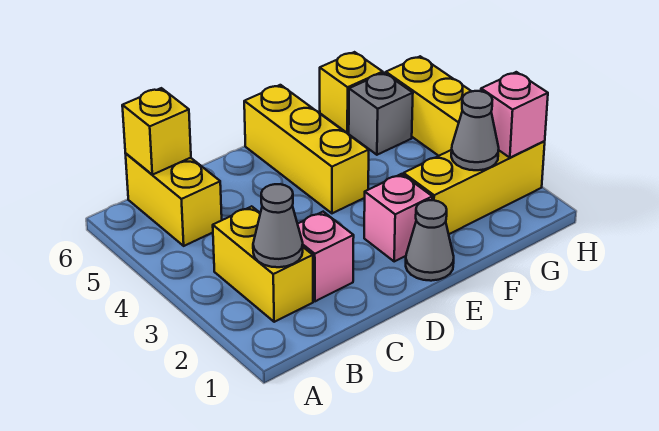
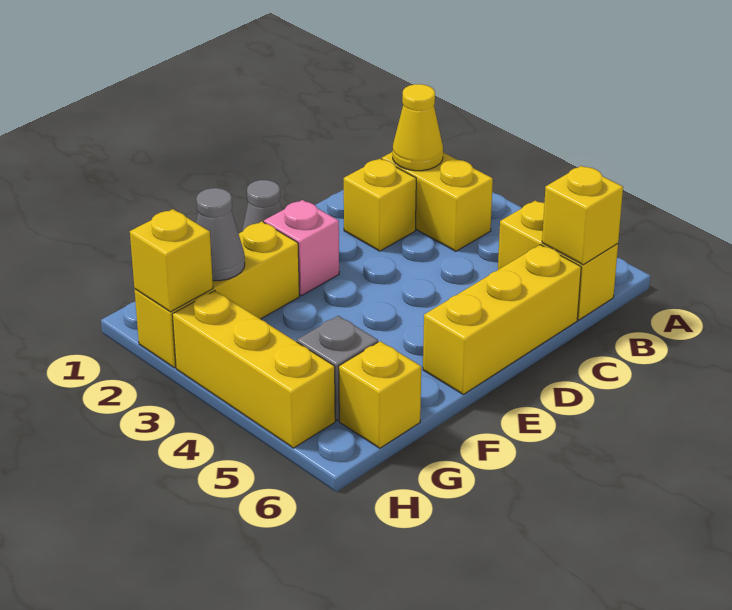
grey 1x1 cone [253,184,303,267] -> yellow 1x1 cone [393,84,443,171]
pink 1x1 brick [298,212,354,301] -> yellow 1x1 brick [344,159,416,251]
yellow 1x3 brick [244,85,369,213] -> yellow 1x3 brick turned to [423,245,581,394]
pink 1x1 brick [481,72,548,158] -> yellow 1x1 brick [130,209,213,312]

